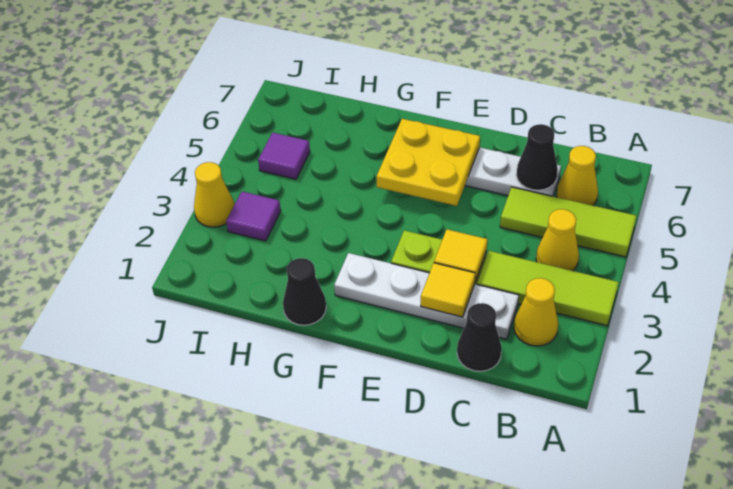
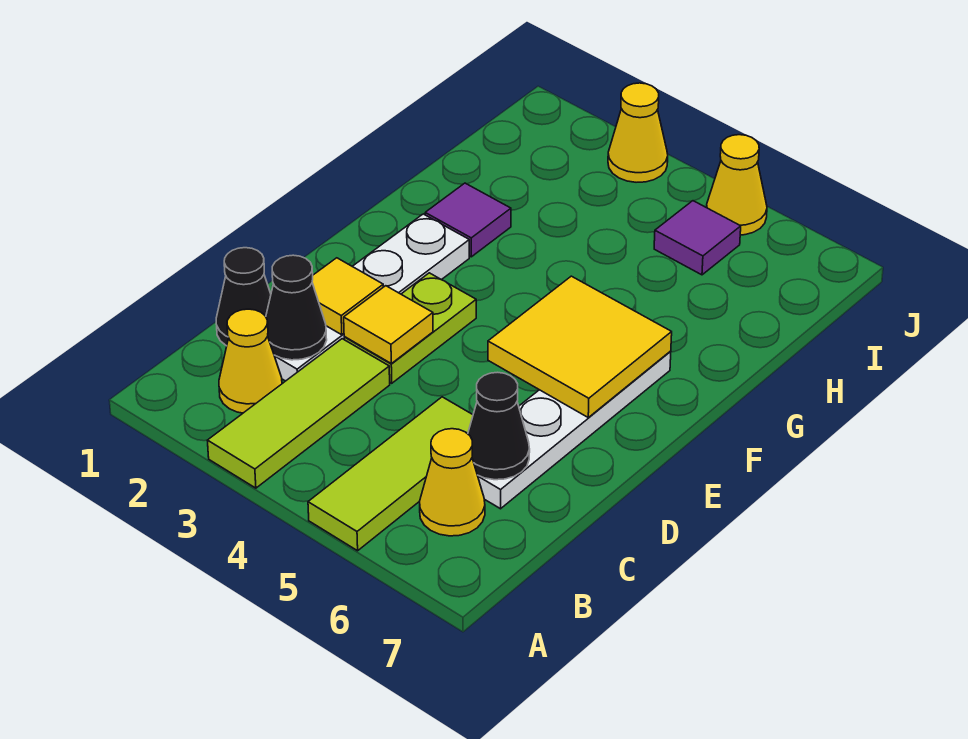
yellow 1x1 cone [536,209,579,271] -> yellow 1x1 cone moved to [706,135,767,235]
yellow 2x2 plate [376,119,480,206] -> yellow 2x2 tile [488,276,672,417]
black 1x1 cone [283,258,326,325] -> black 1x1 cone moved to [266,255,327,360]
purple 1x1 tile [226,192,281,241] -> purple 1x1 tile moved to [425,183,511,257]

